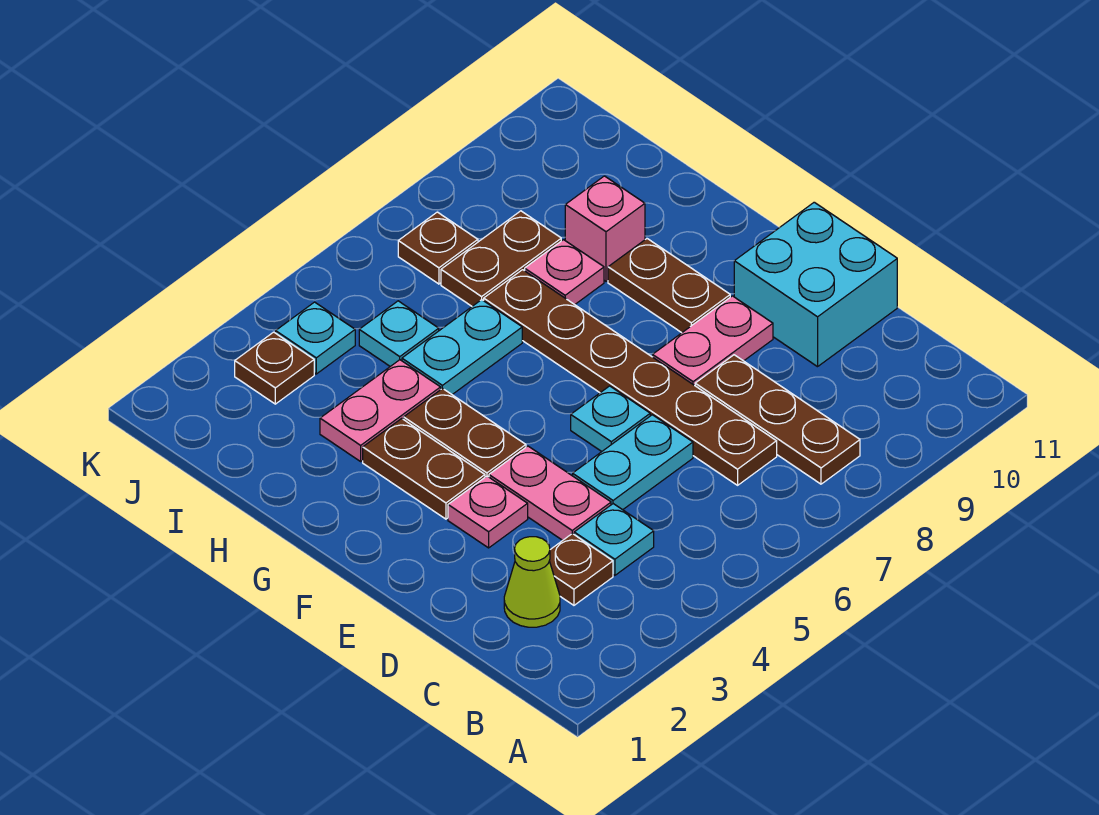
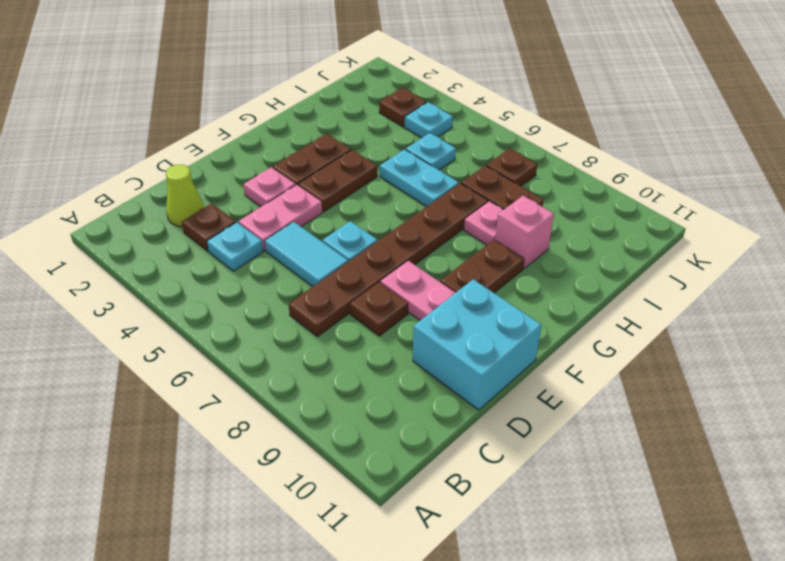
brown 1x3 plate [695,355,860,484] -> brown 1x1 plate [350,282,408,336]
cyan 1x2 plate [573,415,693,510] -> cyan 1x2 tile [265,222,348,286]
pink 1x2 plate [320,360,441,461] -> none

